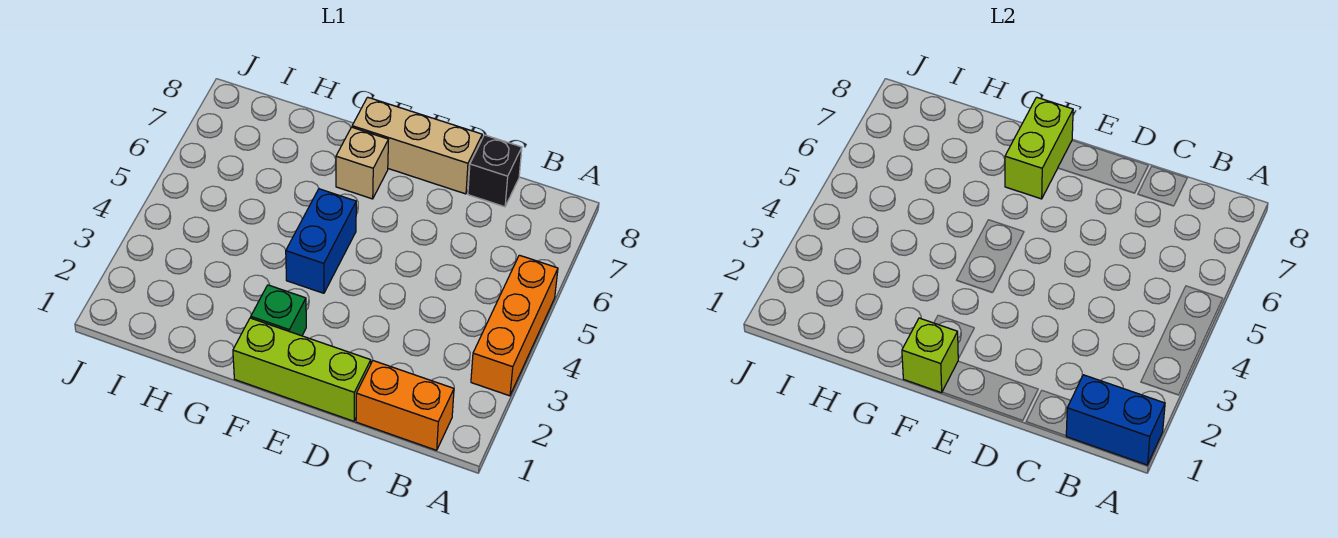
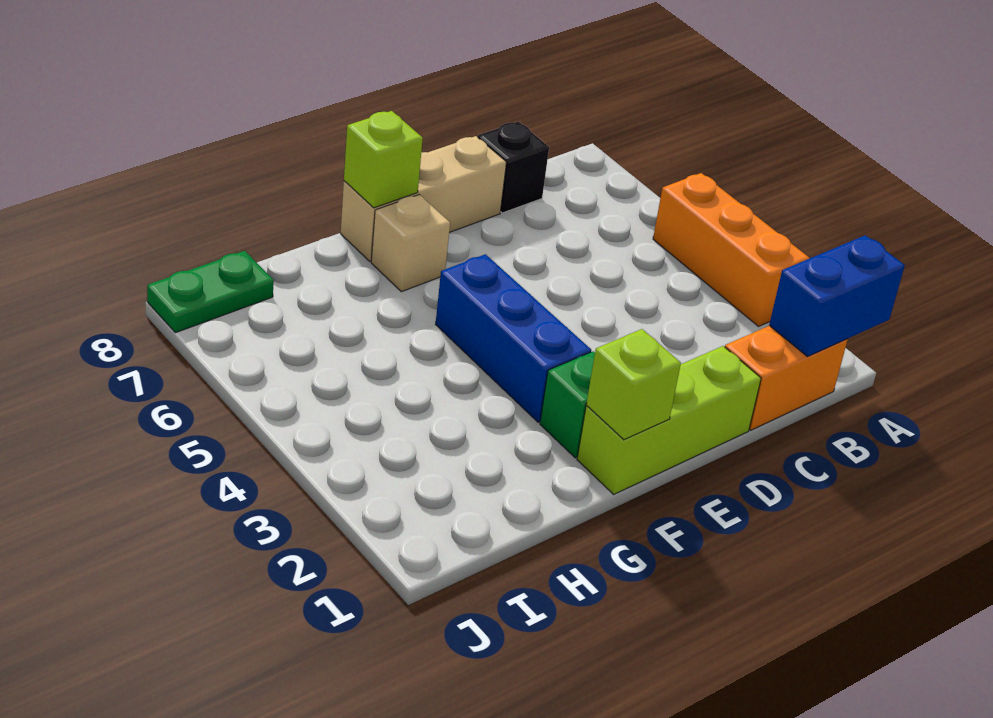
blue 1x2 brick [286,189,356,293] -> blue 1x3 brick [436,254,591,422]
lime 1x2 brick [1005,97,1073,199] -> lime 1x1 brick [344,111,423,208]
none -> green 1x2 plate [147,251,274,333]

